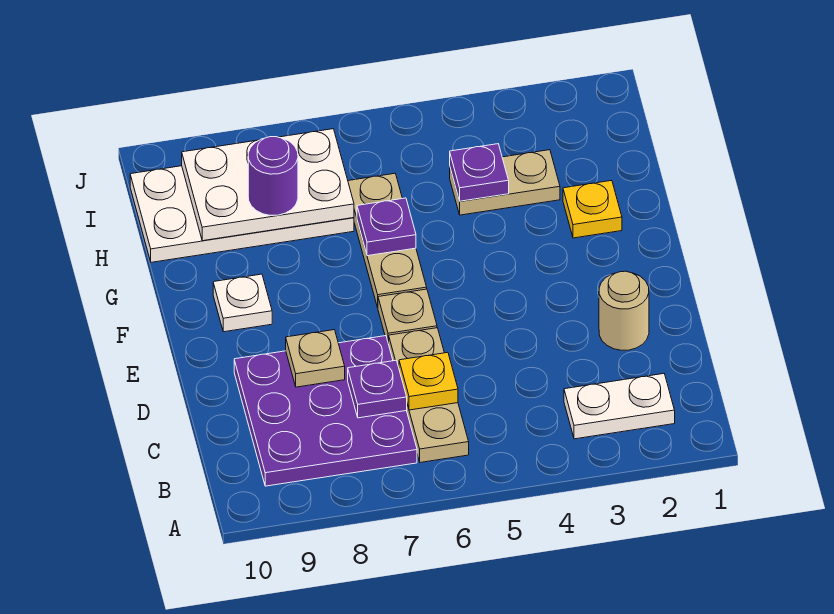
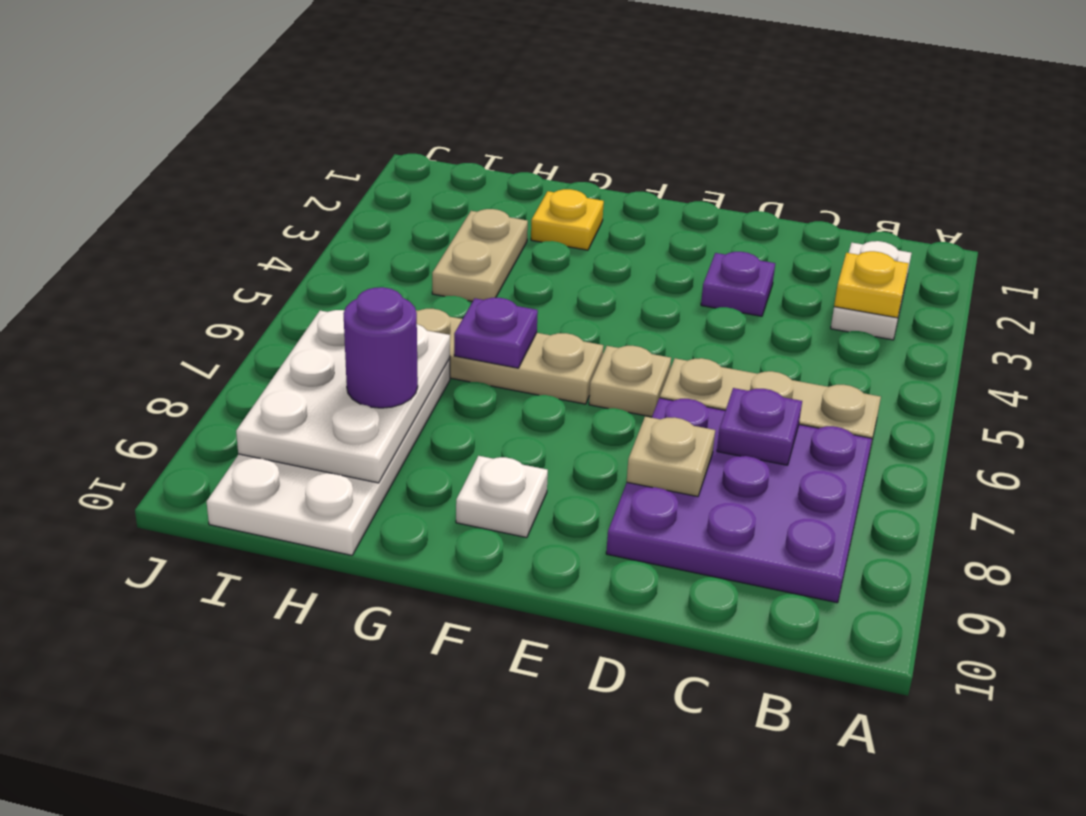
yellow 1x1 plate [399,352,458,410] -> yellow 1x1 plate moved to [834,251,909,318]
tan 1x1 round brick [599,271,649,350] -> none
purple 1x1 plate [450,144,509,201] -> purple 1x1 plate moved to [701,252,775,316]

